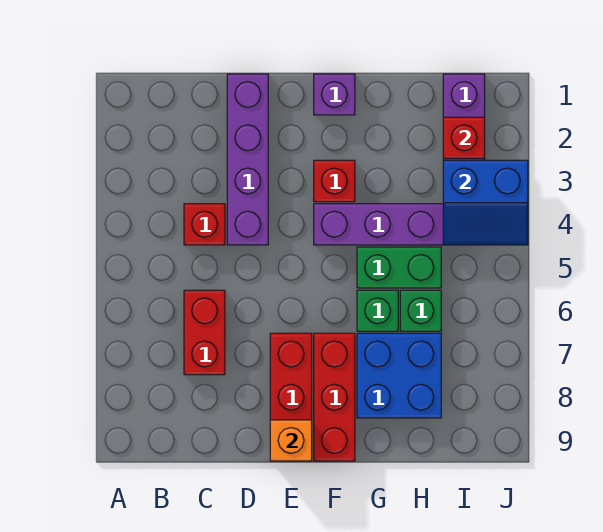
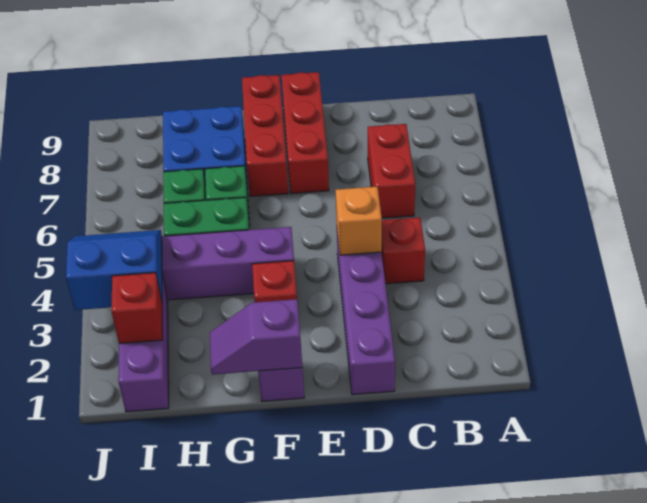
orange 1x1 brick [270,420,312,461] -> orange 1x1 brick moved to [336,186,382,255]
none -> purple 1x2 slope [210,299,302,375]

